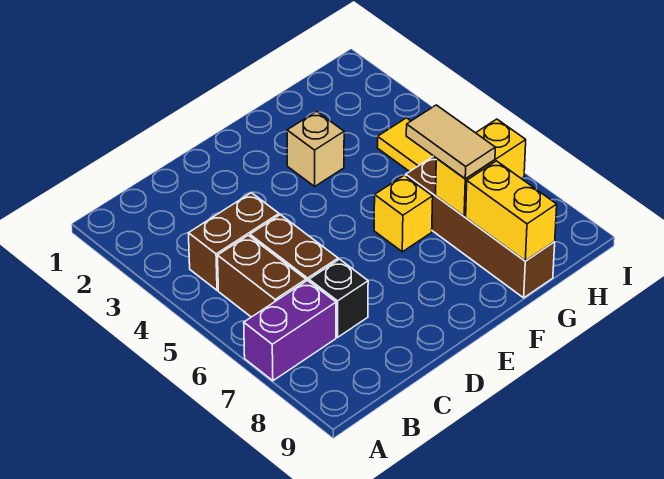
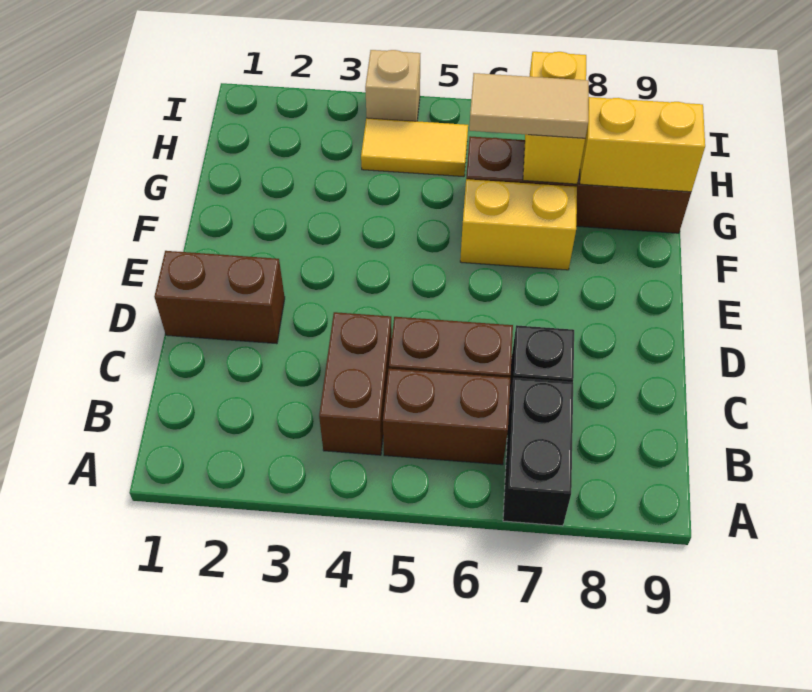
purple 1x2 brick [244,280,336,381] -> black 1x2 brick [503,378,573,526]
none -> brown 1x2 brick [154,251,285,344]
tan 1x1 brick [287,111,344,186] -> tan 1x1 brick moved to [365,50,420,121]
yellow 1x1 brick [374,175,433,252] -> yellow 1x2 brick [460,179,577,270]

